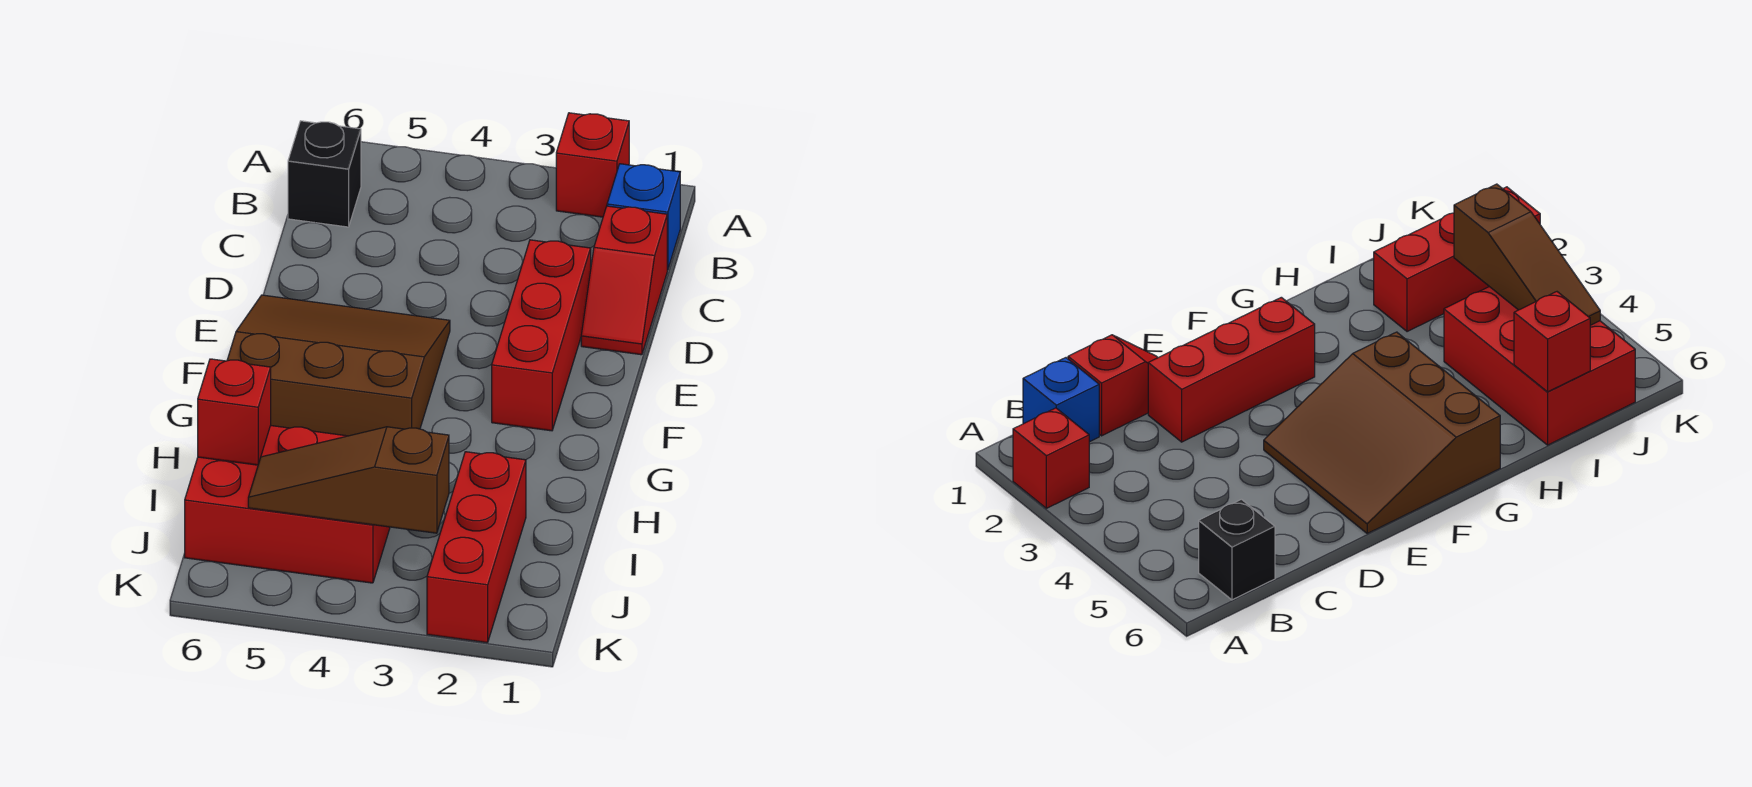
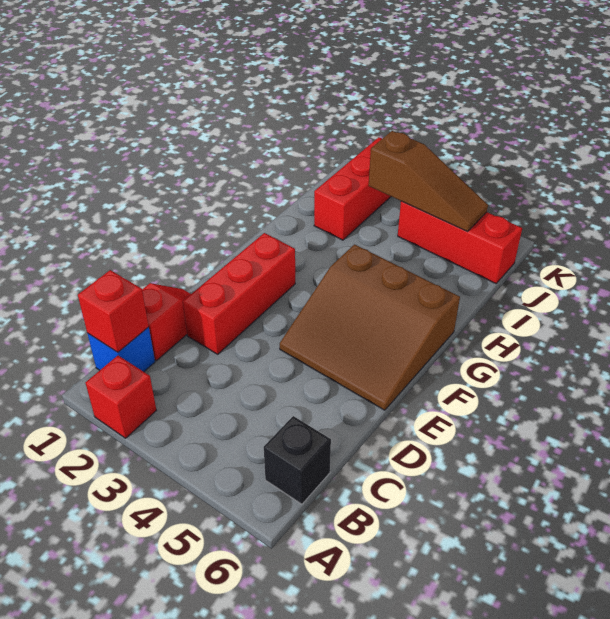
red 2x3 brick [185,425,390,583] -> red 1x3 brick [398,201,522,283]
red 1x1 brick [198,359,271,465] -> red 1x1 brick moved to [78,270,149,352]

